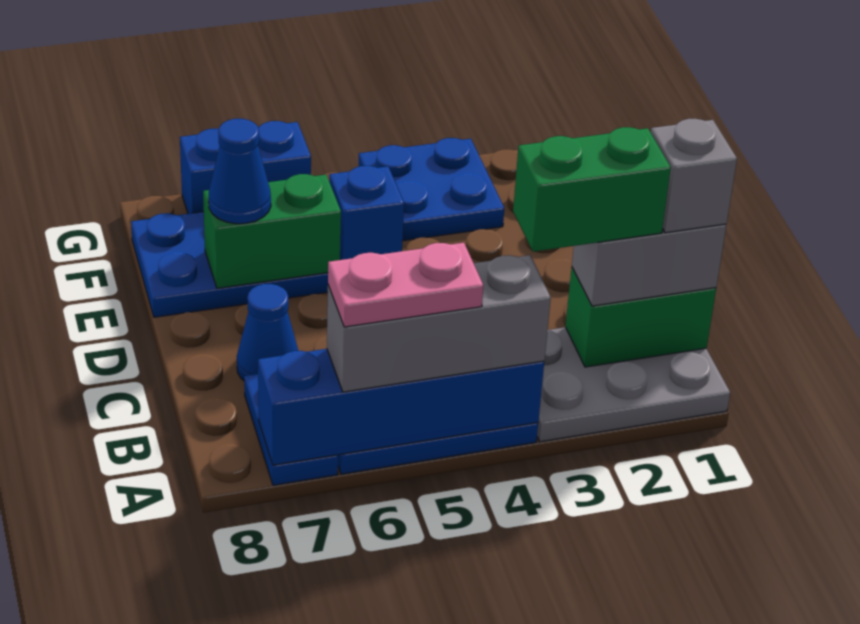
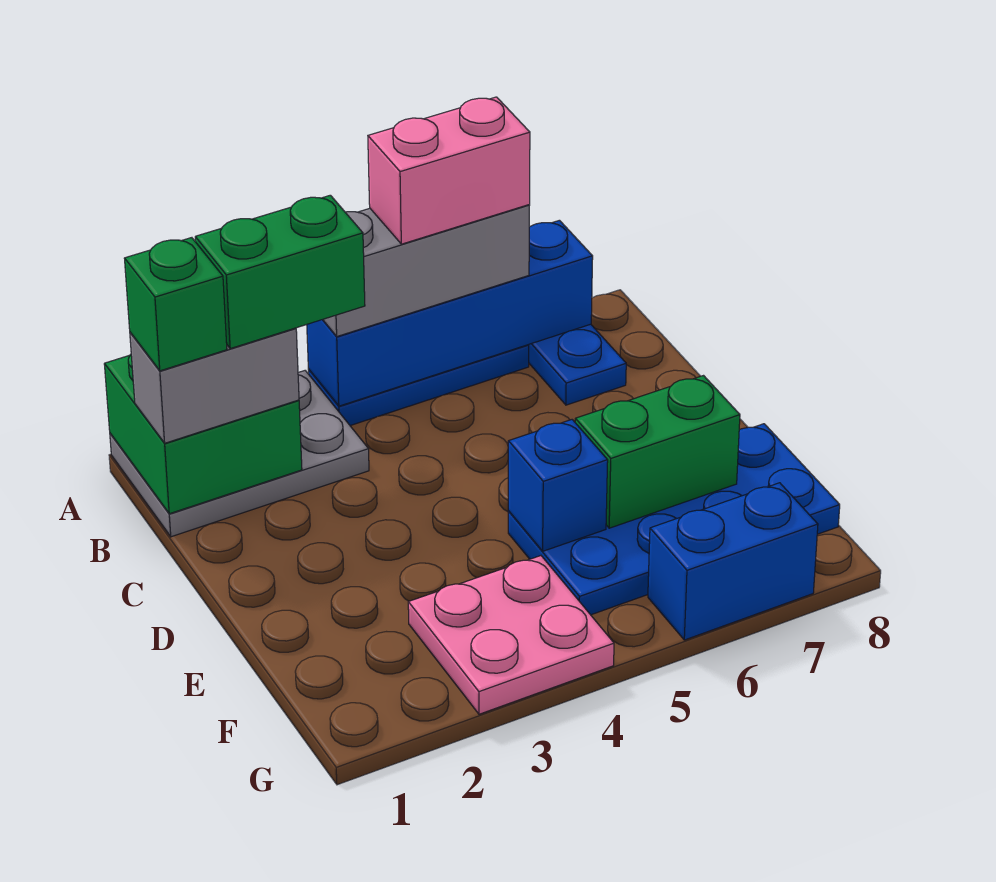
pink 1x2 plate [328,243,483,327] -> pink 1x2 brick [368,97,530,244]
green 1x2 brick [565,268,716,367] -> green 2x2 brick [104,354,302,514]
grey 1x1 brick [651,119,737,233] -> green 1x1 brick [124,238,227,371]
blue 1x1 cone [237,284,298,380] -> none
blue 1x1 cone [209,119,271,224] -> none
blue 2x2 plate [359,138,504,241] -> pink 2x2 plate [408,556,614,714]

